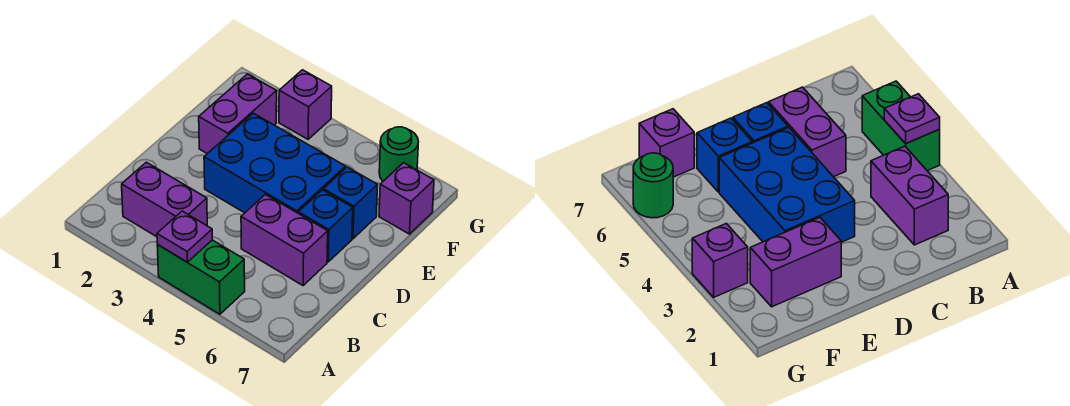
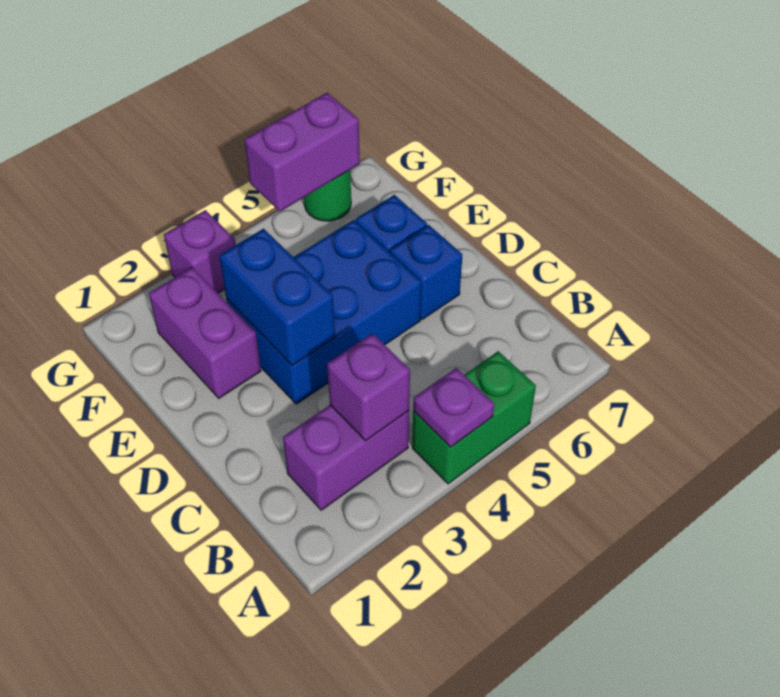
purple 1x2 brick [241,195,328,285] -> purple 1x2 brick moved to [245,93,360,211]
none -> blue 1x2 brick [219,229,335,365]
purple 1x1 brick [379,163,434,234] -> purple 1x1 brick moved to [327,334,410,441]

